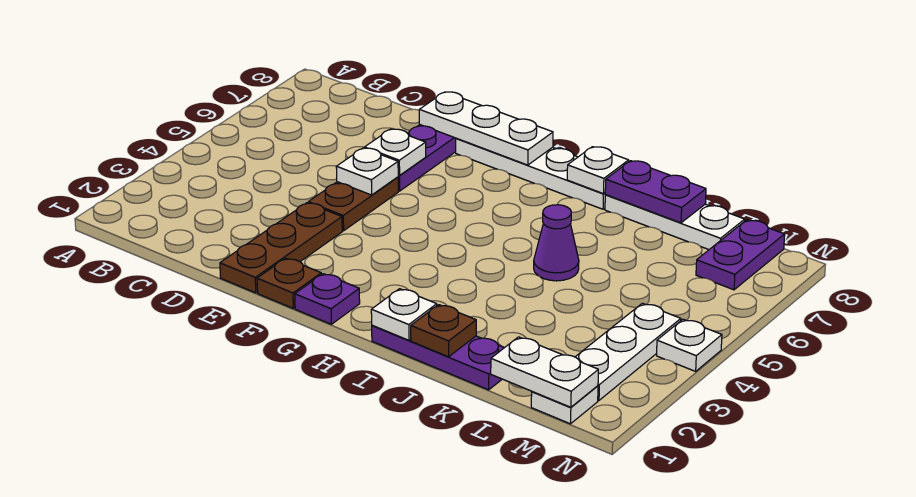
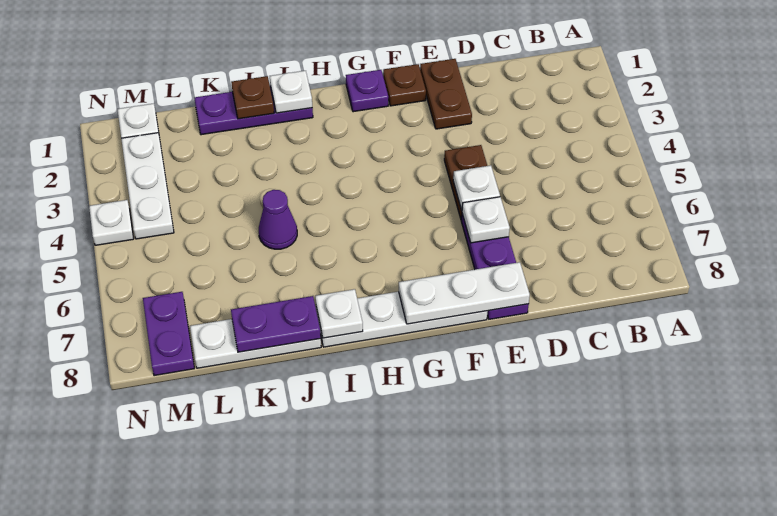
brown 1x3 plate [220,203,342,293] -> brown 1x2 plate [420,59,472,129]
white 1x2 plate [491,337,598,407] -> none

